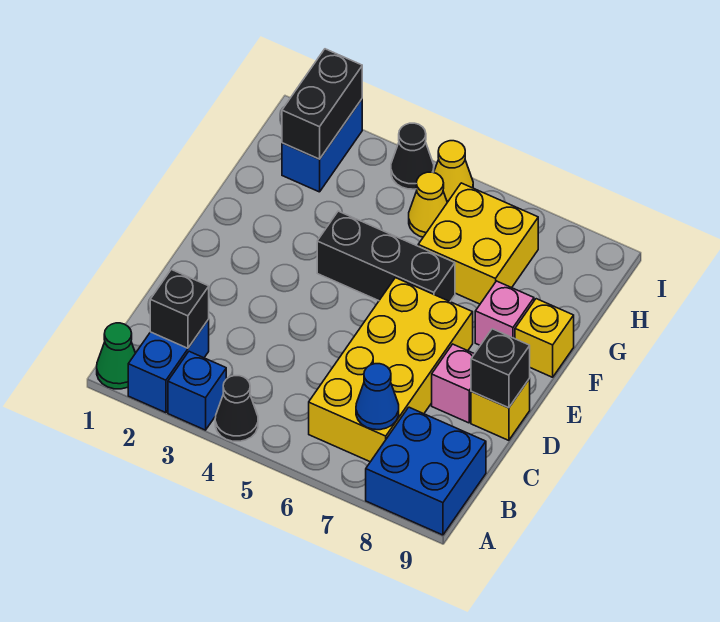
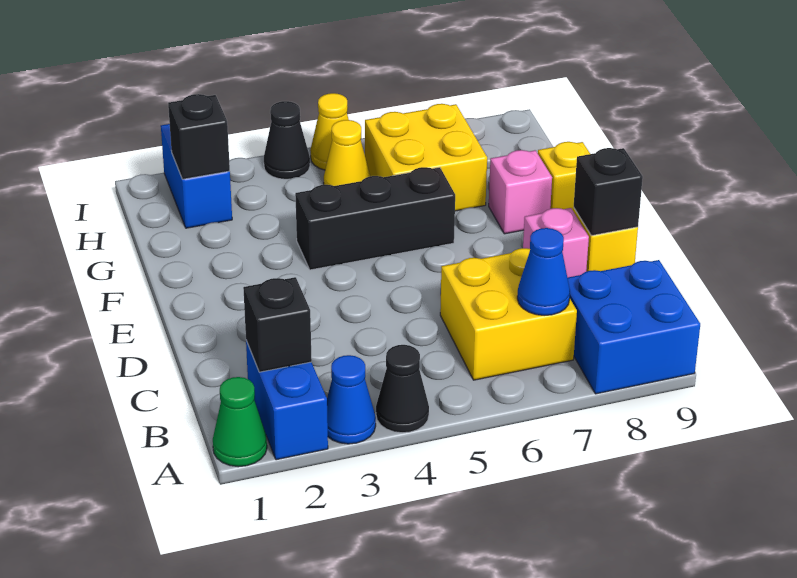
blue 1x1 brick [168,351,226,430] -> blue 1x1 cone [327,355,376,444]
yellow 2x4 brick [309,278,473,462] -> yellow 2x2 brick [440,248,577,380]
black 1x2 brick [282,49,362,159] -> black 1x1 brick [168,94,230,179]

